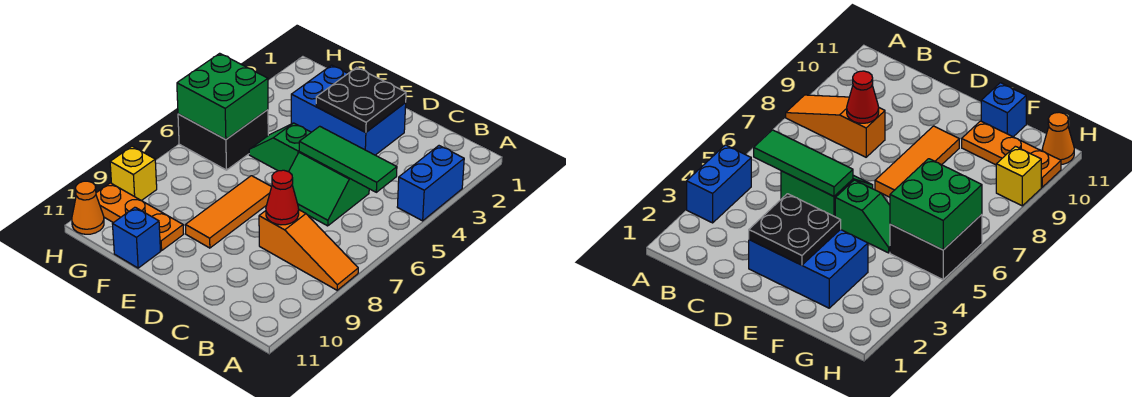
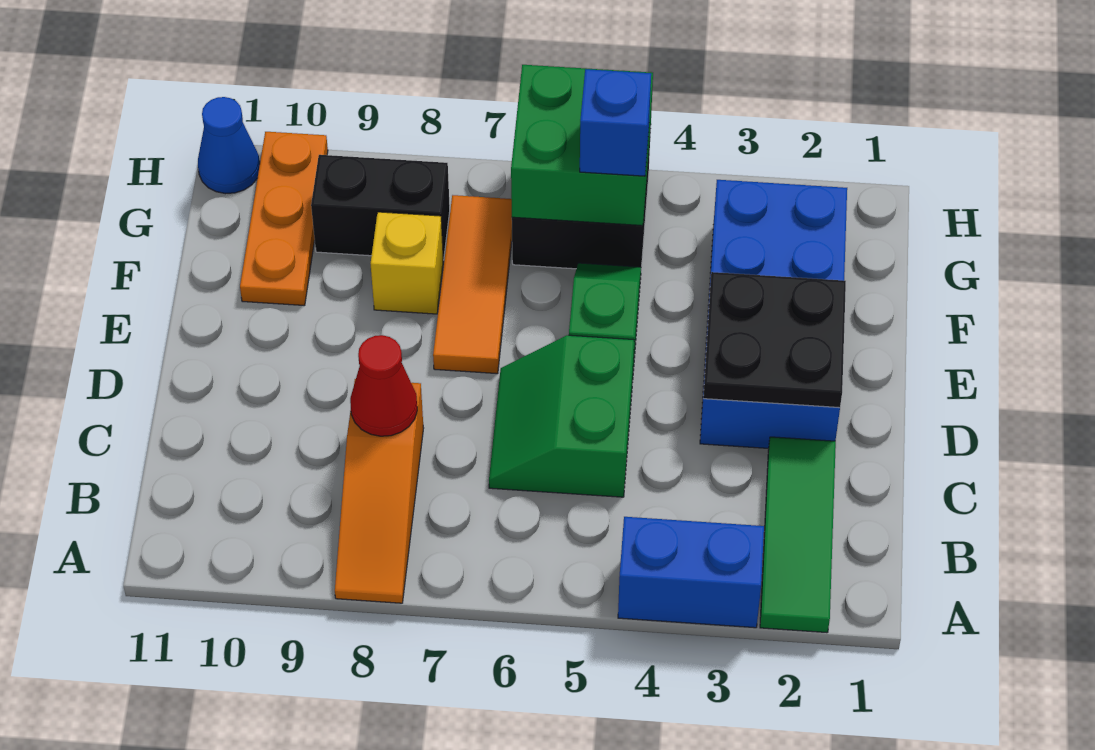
green 1x3 tile [299,126,397,192] -> green 1x3 tile moved to [760,437,836,633]
blue 2x3 brick [291,65,406,155] -> blue 2x4 brick [700,180,847,448]
orange 1x3 tile [186,176,271,248] -> orange 1x3 tile turned to [433,195,512,374]
blue 1x1 brick [113,207,160,268] -> blue 1x1 brick moved to [580,69,651,176]
none -> black 1x2 brick [311,155,450,260]
yellow 1x1 brick [110,146,157,201] -> yellow 1x1 brick moved to [371,212,443,314]
orange 1x1 cone [72,181,104,234] -> blue 1x1 cone [198,97,260,194]

